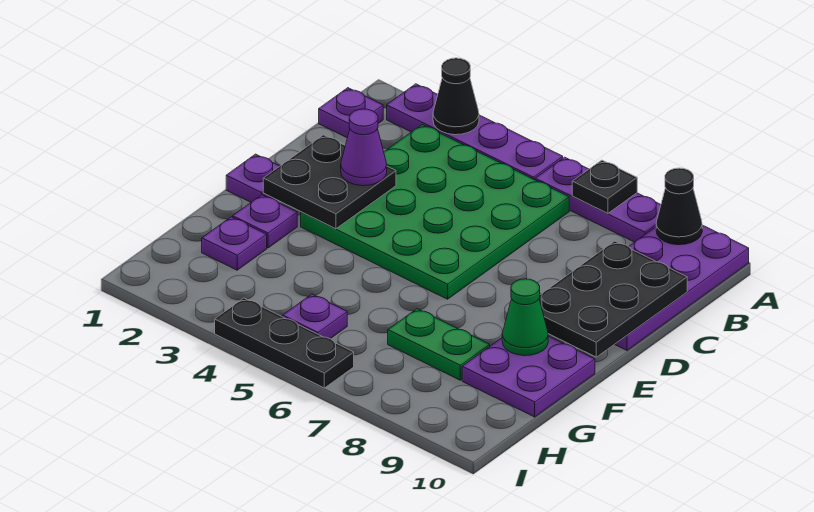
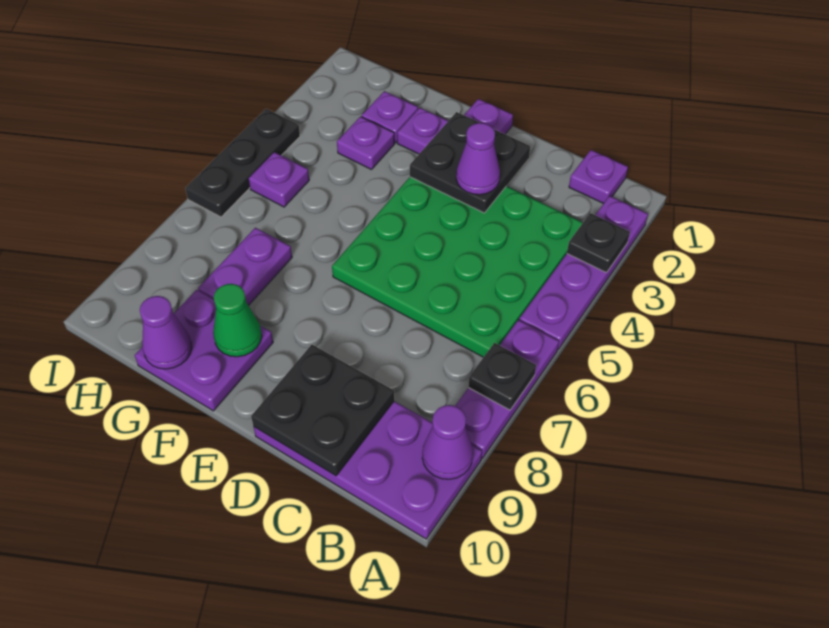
black 1x1 cone [433,58,479,135] -> black 1x1 plate [567,213,630,273]
black 1x1 cone [656,168,702,245] -> purple 1x1 cone [422,405,473,479]
black 2x3 plate [539,241,687,357] -> black 2x2 plate [251,345,394,476]
none -> purple 1x1 plate [337,117,395,170]
green 1x2 plate [388,309,490,380] -> purple 1x2 plate [198,228,292,306]
none -> purple 1x1 cone [140,296,192,369]

